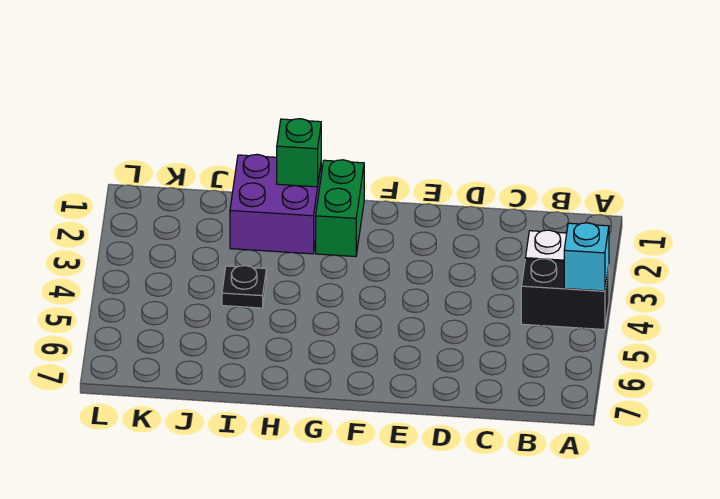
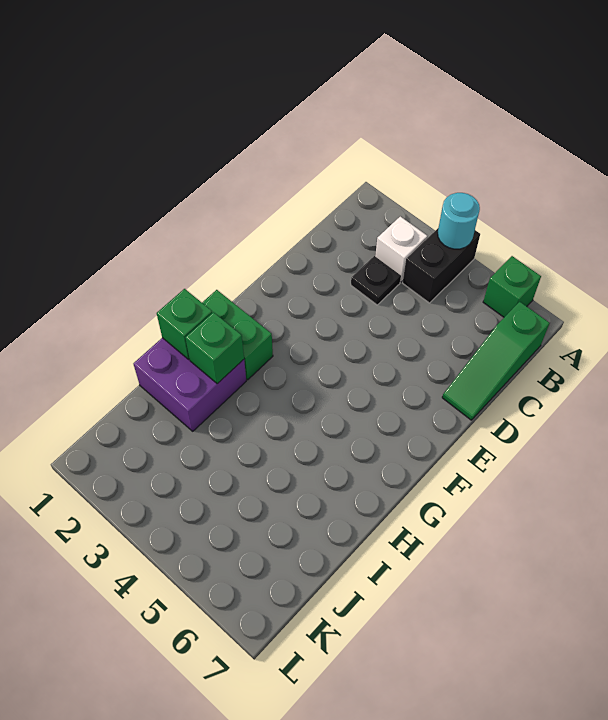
cyan 1x1 brick [564,223,609,291] -> cyan 1x1 round brick [438,193,480,249]
none -> green 1x1 brick [483,256,541,317]
none -> green 1x3 slope [442,302,550,420]
none -> green 1x1 brick [186,312,244,384]
black 1x1 plate [222,266,266,308] -> black 1x1 plate moved to [351,256,401,305]

